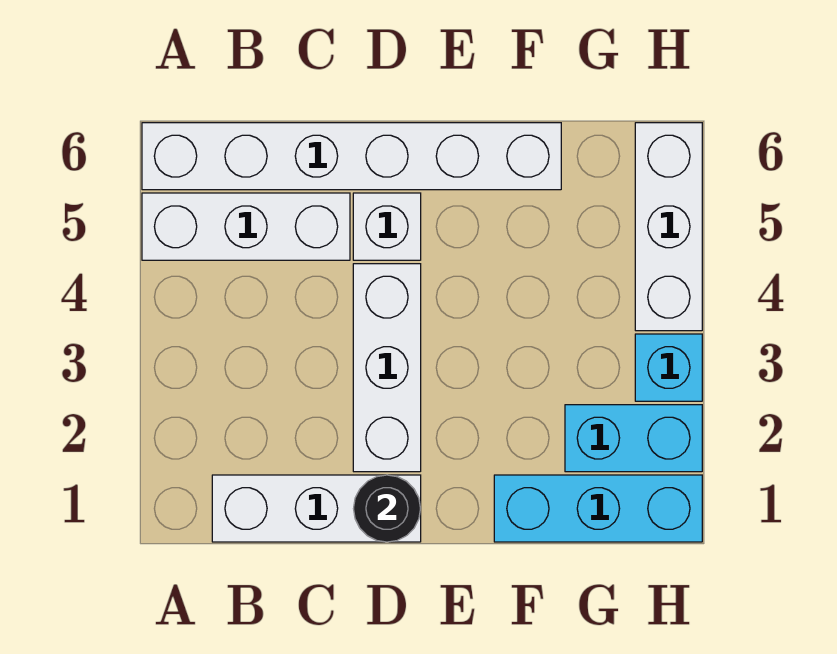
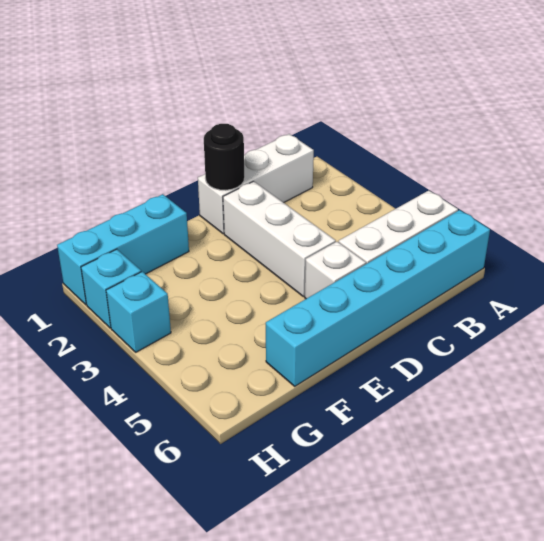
white 1x6 brick [142,123,561,190] -> cyan 1x6 brick [266,210,490,386]
cyan 1x2 brick [565,405,702,472] -> cyan 1x1 brick [81,249,141,328]
white 1x3 brick [635,123,702,331] -> none

